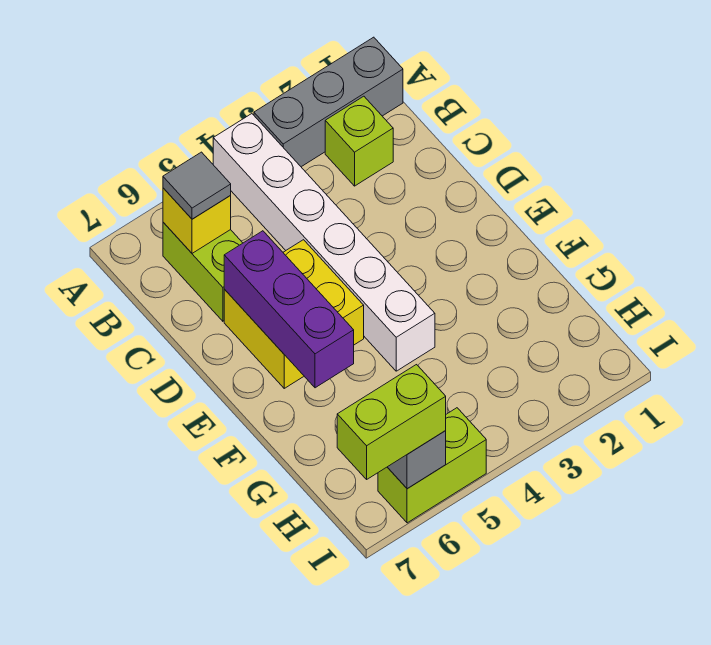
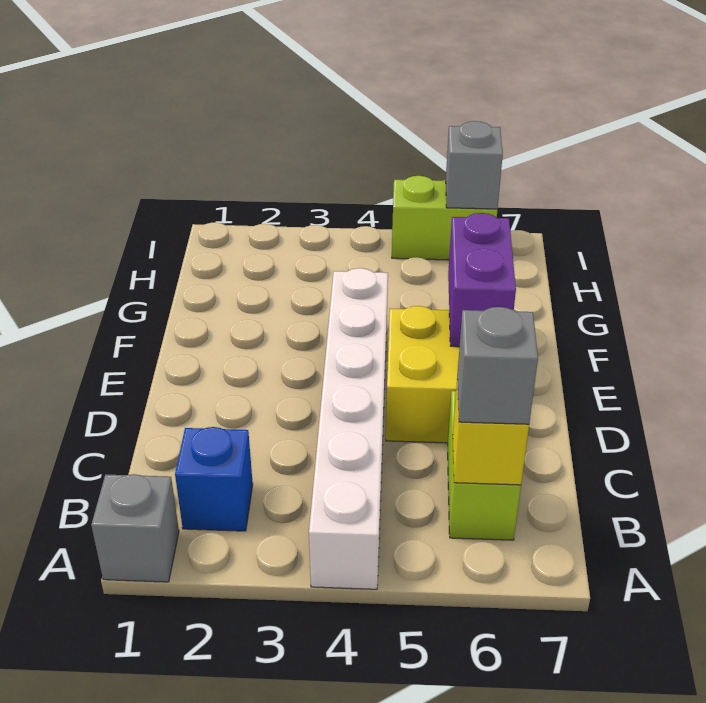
grey 1x3 brick [254,37,403,167] -> grey 1x1 brick [91,474,179,582]
lime 1x1 brick [325,96,393,186] -> blue 1x1 brick [175,427,253,531]
grey 1x1 tile [163,152,231,219] -> grey 1x1 brick [457,307,538,424]
purple 1x3 brick [224,231,354,388] -> purple 1x2 brick [448,213,516,347]
lime 1x2 brick [337,365,446,479] -> none

